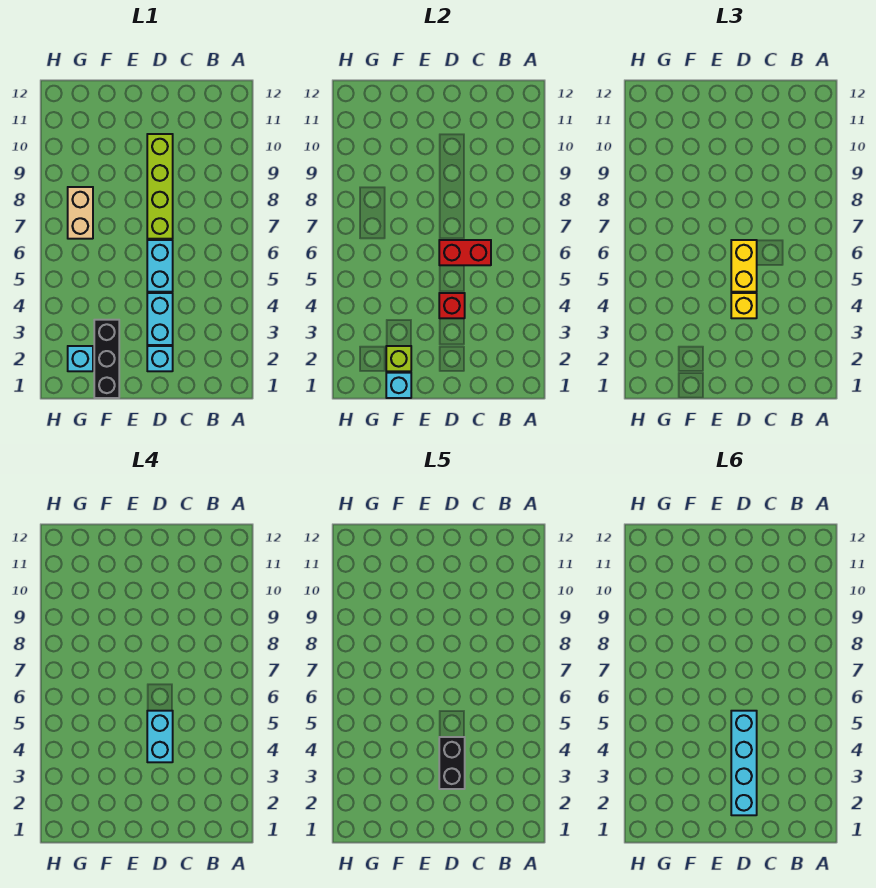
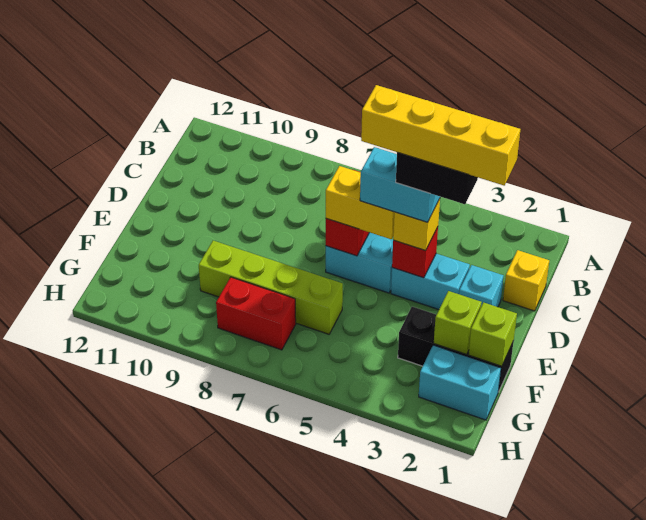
none -> yellow 1x1 brick [503,250,549,311]
cyan 1x4 brick [731,711,757,815] -> yellow 1x4 brick [361,85,520,186]
lime 1x4 brick [147,134,173,239] -> lime 1x4 brick moved to [199,241,343,334]
cyan 1x1 brick [386,373,411,398] -> lime 1x1 brick [468,302,517,366]
cyan 1x1 brick [68,346,93,371] -> cyan 1x2 brick [419,345,501,420]
tan 1x2 brick [68,187,93,239] -> red 1x2 brick [216,277,296,350]

